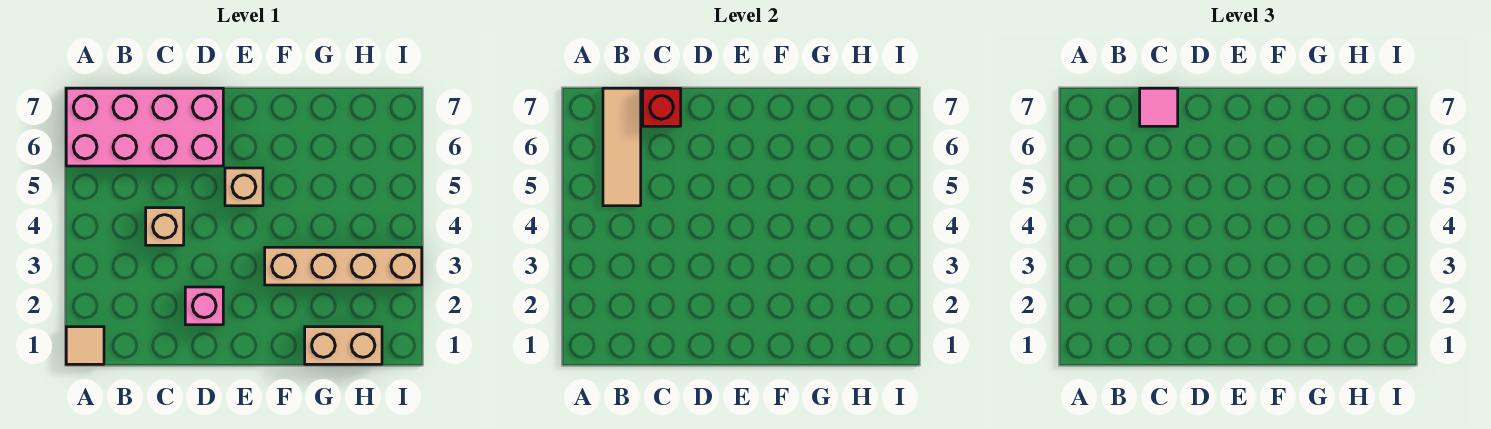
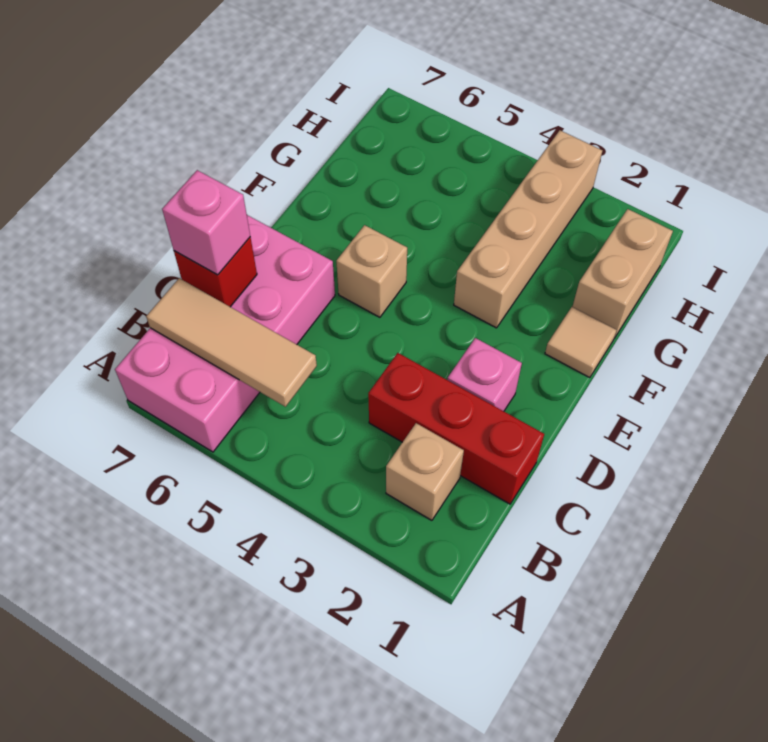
tan 1x1 tile [66,327,104,364] -> tan 1x1 tile moved to [545,307,617,378]
none -> red 1x3 brick [368,353,544,504]
tan 1x1 brick [146,208,184,245] -> tan 1x1 brick moved to [386,423,464,520]
pink 1x1 tile [1140,88,1178,126] -> pink 1x1 brick [162,170,250,275]

